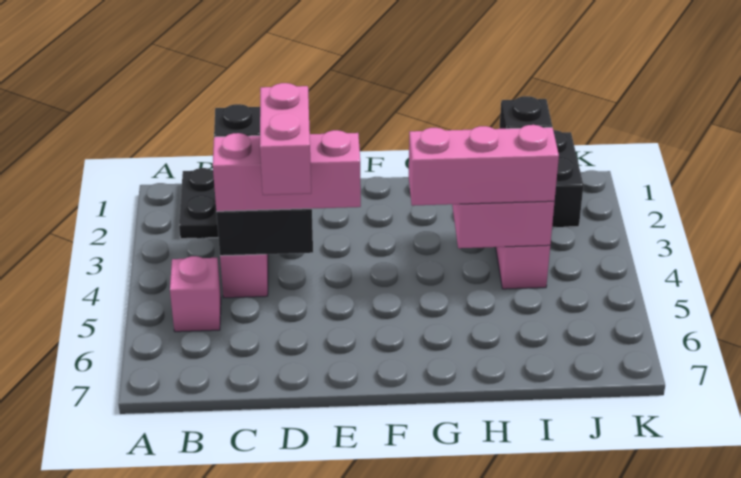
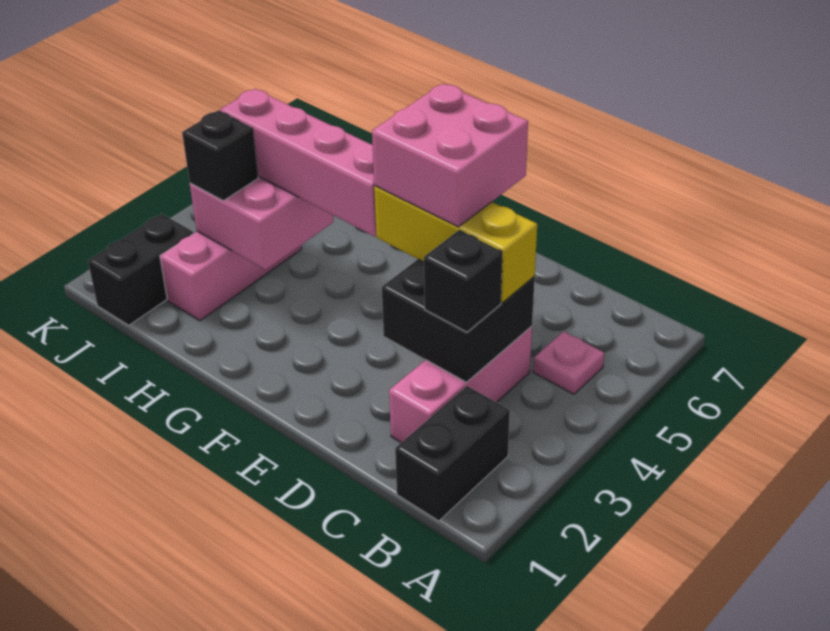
black 1x2 plate [179,168,218,239] -> black 1x2 brick [395,386,510,521]
pink 1x1 brick [170,256,221,332] -> pink 1x1 plate [533,332,604,394]
pink 1x3 brick [213,130,361,211] -> yellow 1x3 brick [374,186,537,303]
pink 1x2 brick [260,83,311,195] -> pink 2x2 brick [372,84,528,227]
pink 1x3 brick [409,125,559,206] -> pink 1x4 brick [220,89,376,236]

